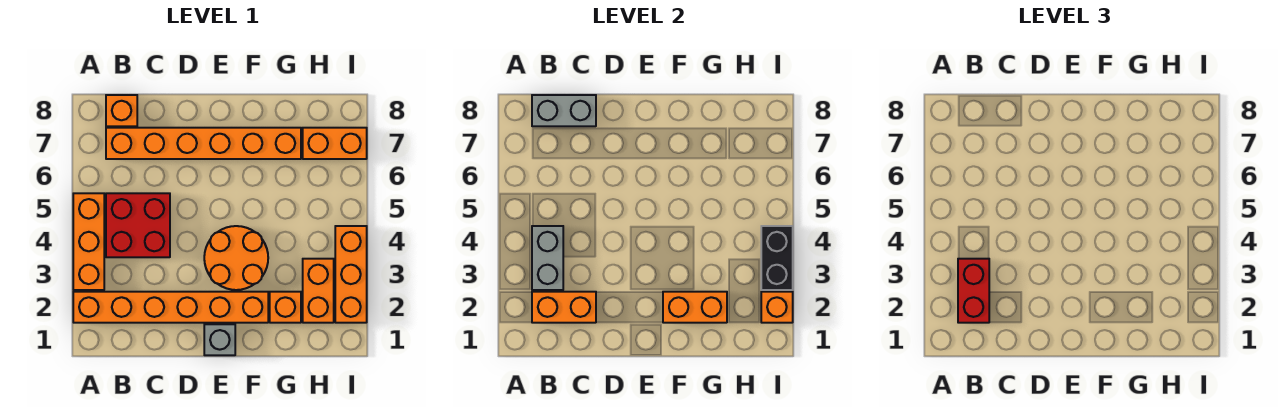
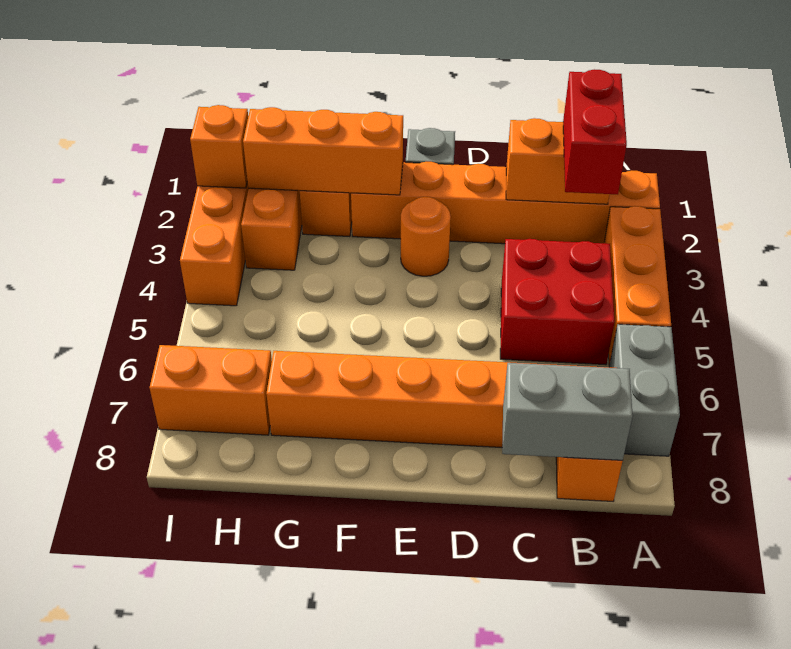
grey 1x2 brick [532,226,563,290] -> grey 1x2 brick moved to [609,324,680,456]
orange 2x2 round brick [204,226,268,290] -> orange 1x1 round brick [401,197,451,276]
orange 1x2 brick [663,292,727,323] -> orange 1x3 brick [243,107,403,195]
black 1x2 brick [761,226,793,290] -> none

